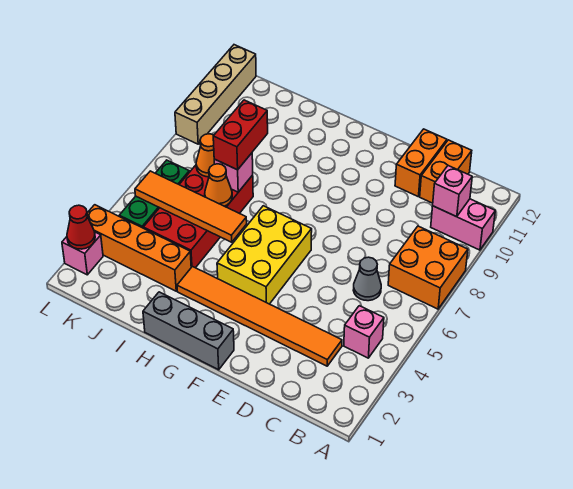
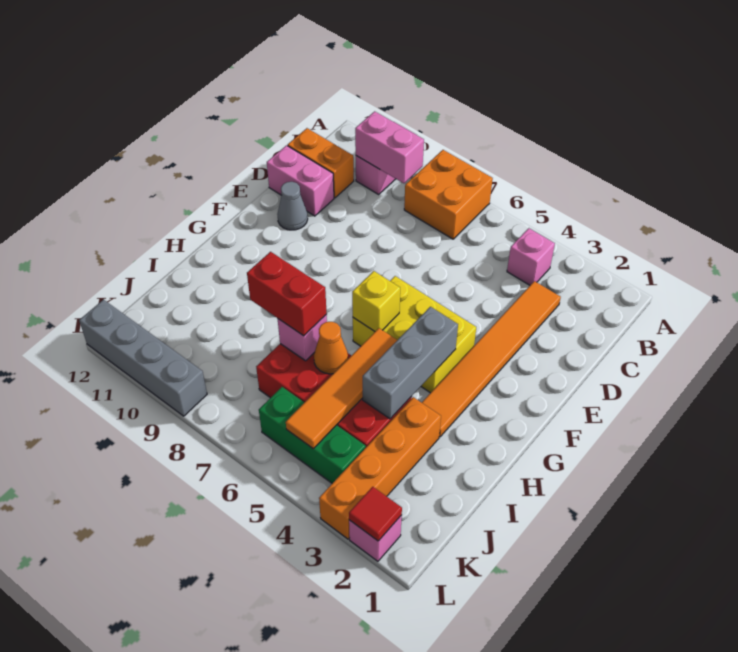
pink 1x1 brick [433,166,472,217] -> pink 1x2 brick [355,111,424,183]
grey 1x1 cone [353,257,381,301] -> grey 1x1 cone moved to [277,182,308,230]
orange 1x2 brick [395,129,447,197] -> pink 1x2 brick [267,145,334,216]
grey 1x3 brick [143,292,234,370] -> grey 1x3 brick moved to [363,307,458,419]
none -> yellow 1x1 brick [352,271,400,331]
orange 1x1 cone [196,134,214,177] -> none
red 1x1 cone [67,205,95,249] -> red 1x1 tile [349,487,402,541]
tan 1x4 brick [175,45,256,144] -> grey 1x4 brick [79,300,207,416]

